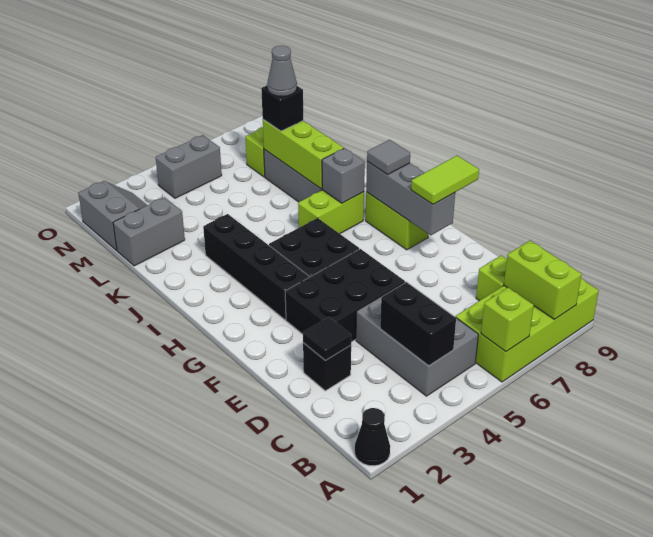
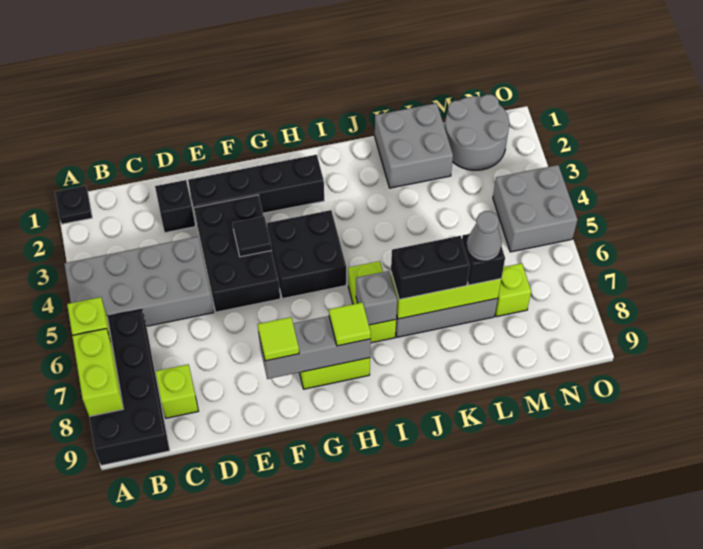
black 1x1 cone [355,408,390,466] -> black 1x1 plate [55,186,92,224]
lime 2x4 brick [456,278,599,382] -> black 2x4 brick [89,310,170,466]
lime 1x2 brick [504,241,582,319] -> lime 1x2 brick turned to [72,329,123,417]
grey 2x3 brick [356,282,478,396] -> grey 2x4 brick [64,237,214,326]
black 1x2 brick [380,283,456,366] -> black 1x2 brick moved to [391,236,470,300]
black 1x1 tile [303,317,351,360] -> black 1x1 tile moved to [233,216,272,257]
lime 1x2 tile [411,156,479,204] -> lime 1x1 tile [257,317,299,361]
black 1x4 brick [203,214,309,320] -> black 1x4 brick moved to [188,155,324,218]
grey 1x1 tile [367,140,410,175] -> lime 1x1 tile [329,302,371,346]
grey 1x2 brick [113,197,185,266] -> grey 2x2 brick [375,103,453,188]
grey 2x2 slope [78,181,147,250] -> grey 2x2 round brick [445,95,509,170]
grey 1x2 brick [156,135,222,198] -> grey 2x2 brick [493,165,577,252]

